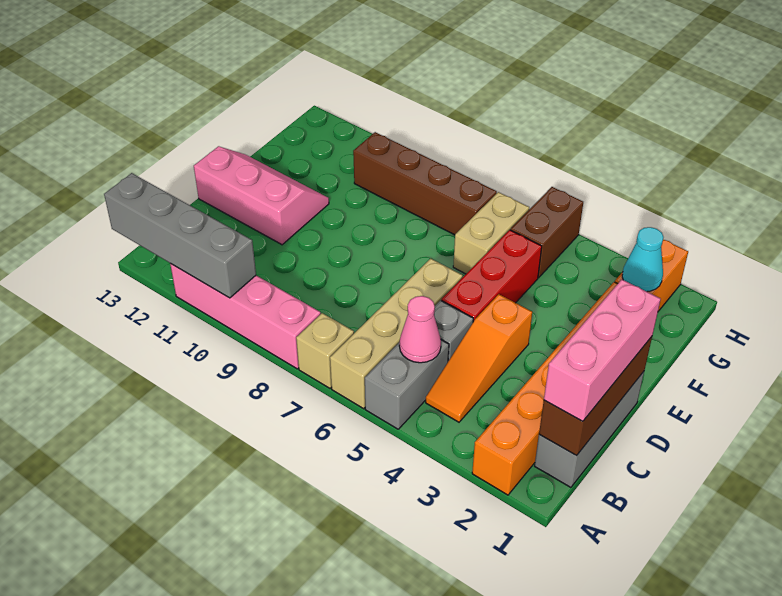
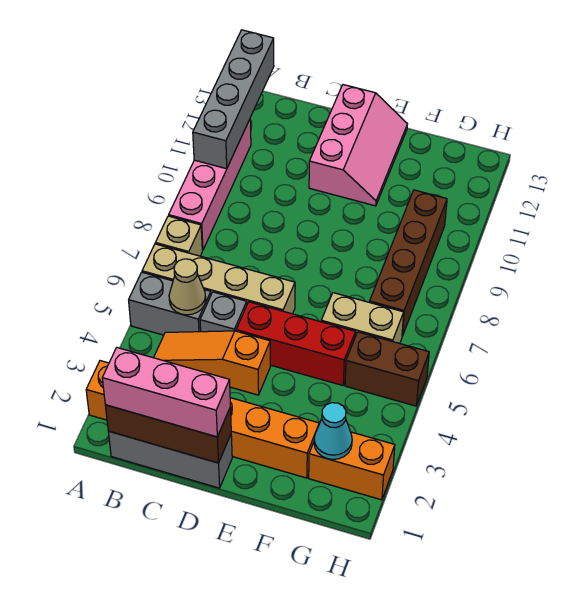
pink 1x1 cone [399,296,441,363] -> tan 1x1 cone [169,259,206,315]

